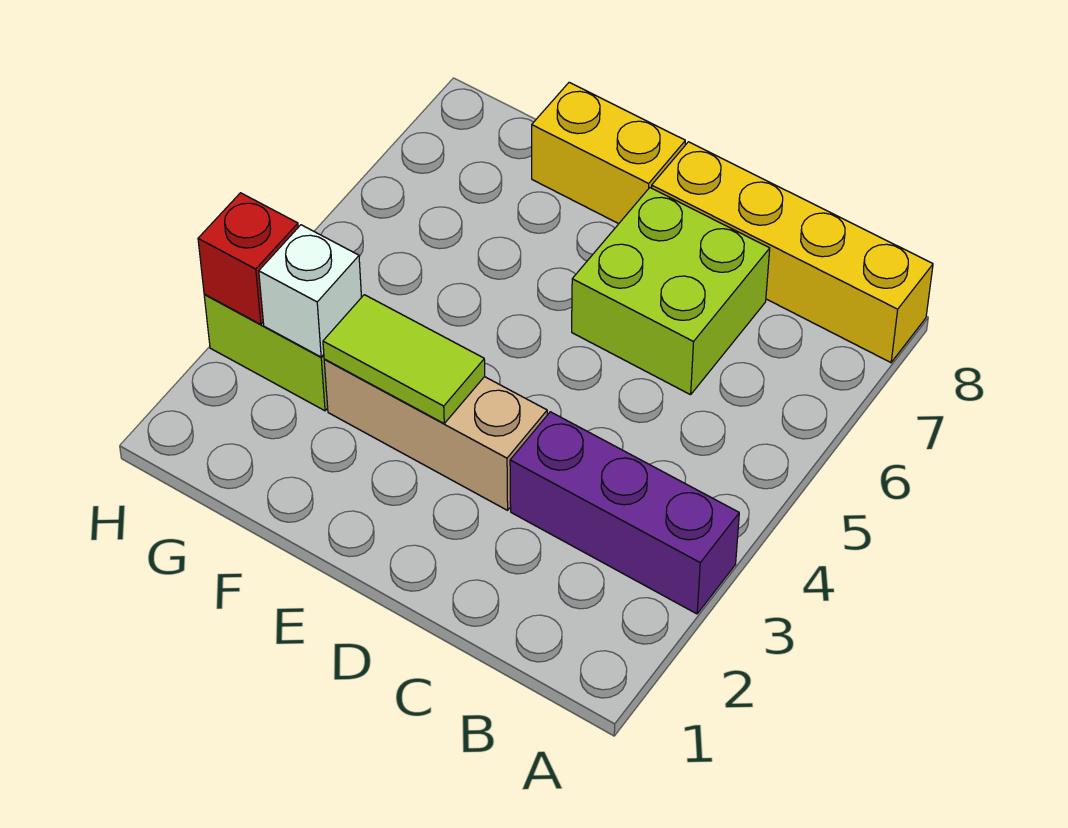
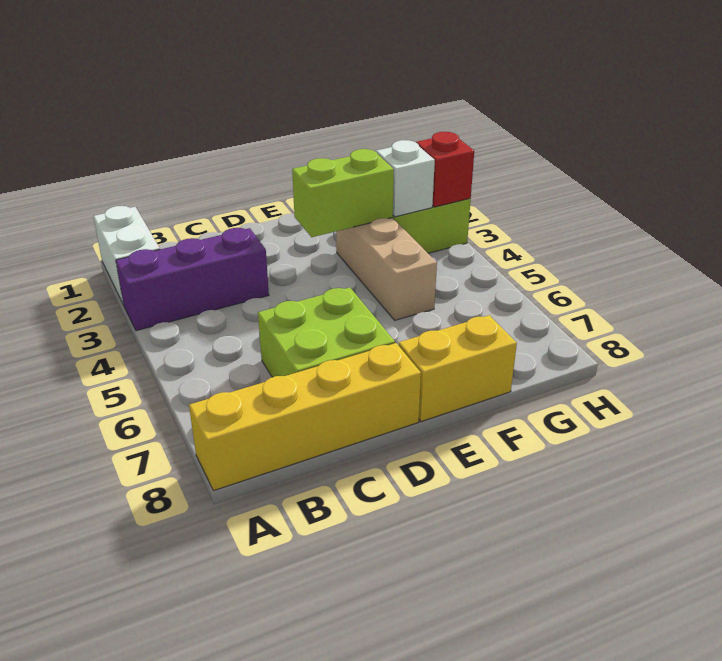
none -> white 1x2 brick [93,206,160,305]
tan 1x3 brick [324,359,547,510] -> tan 1x3 brick turned to [336,218,437,320]
lime 1x2 tile [323,295,485,423] -> lime 1x2 brick [292,149,394,237]

